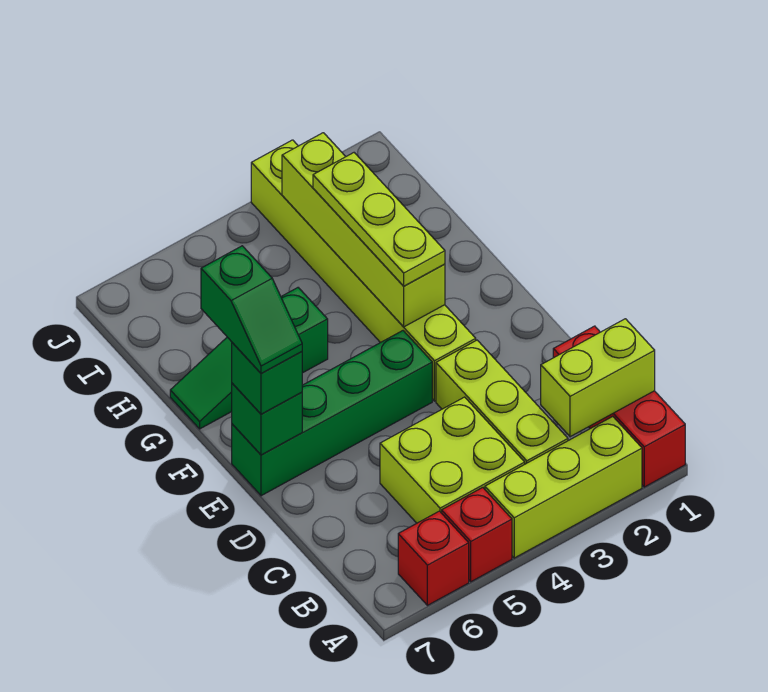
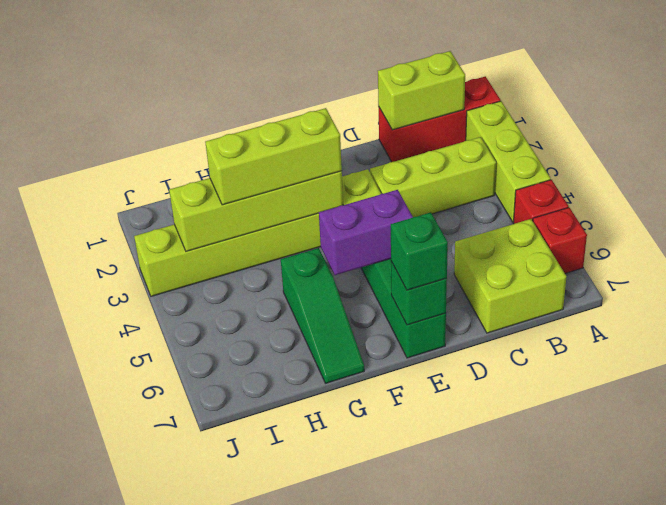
lime 1x2 brick [541,319,655,437] -> lime 1x2 brick turned to [378,51,465,130]
lime 2x2 brick [380,397,525,523] -> lime 2x2 brick moved to [454,219,567,333]
none -> purple 1x2 brick [318,190,413,275]
green 1x2 slope [201,246,302,373] -> none
lime 1x3 plate [313,153,445,286] -> lime 1x3 brick [205,108,342,205]

